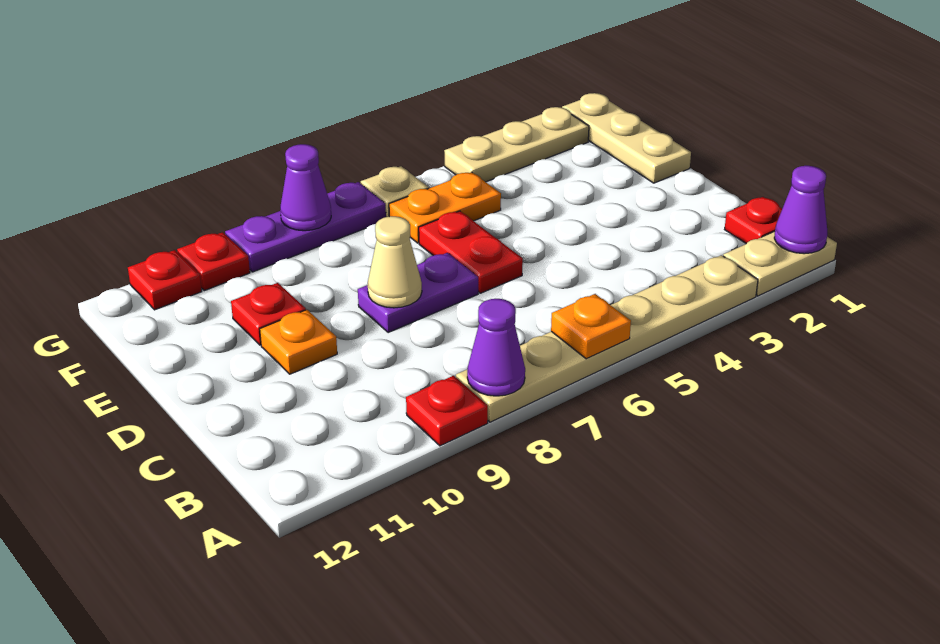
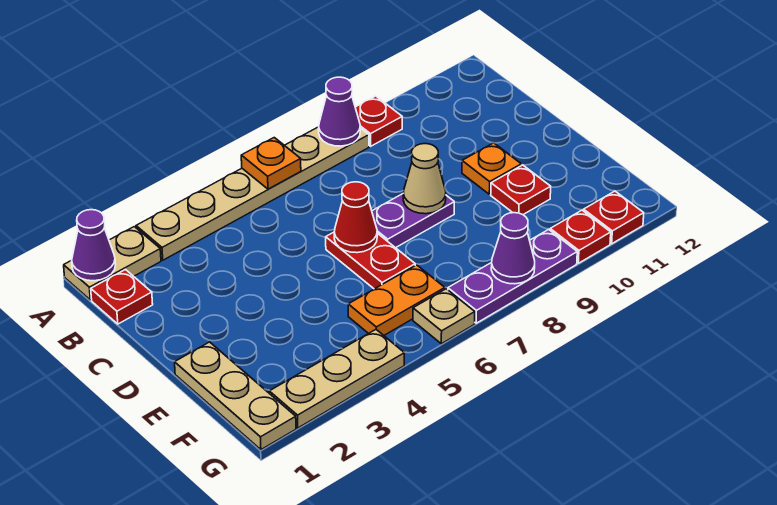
none -> red 1x1 cone [334,182,377,253]

